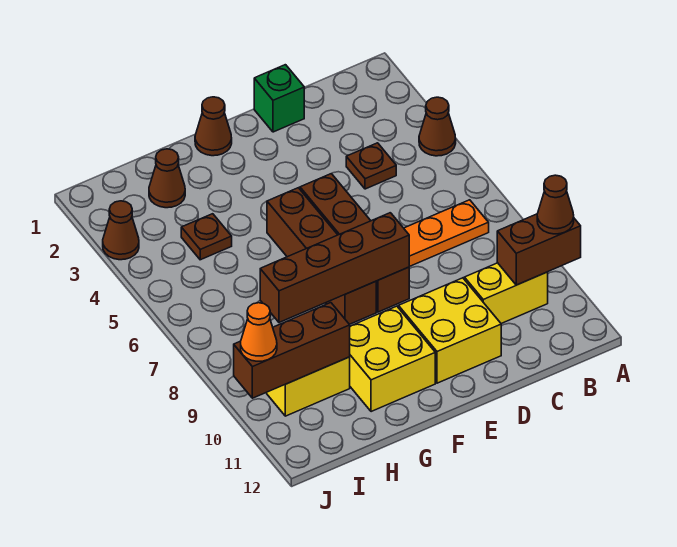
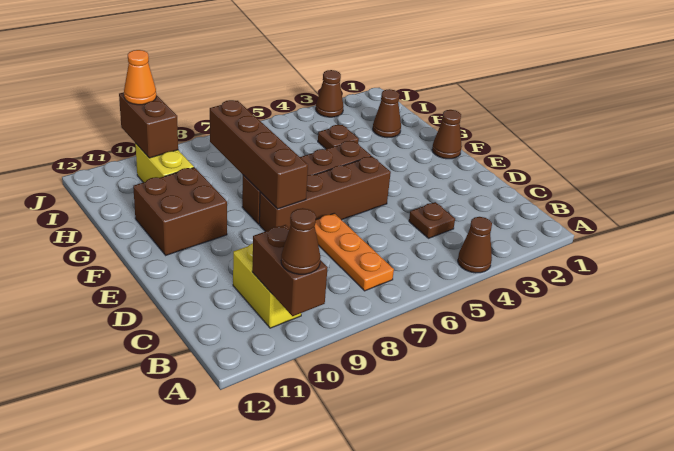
green 1x1 brick [254,65,304,132] -> none
yellow 2x2 brick [399,278,501,383] -> none
yellow 2x2 brick [350,306,435,412] -> brown 2x2 brick [133,168,227,255]
brown 1x3 brick [234,303,350,398] -> brown 1x2 brick [119,92,178,158]

